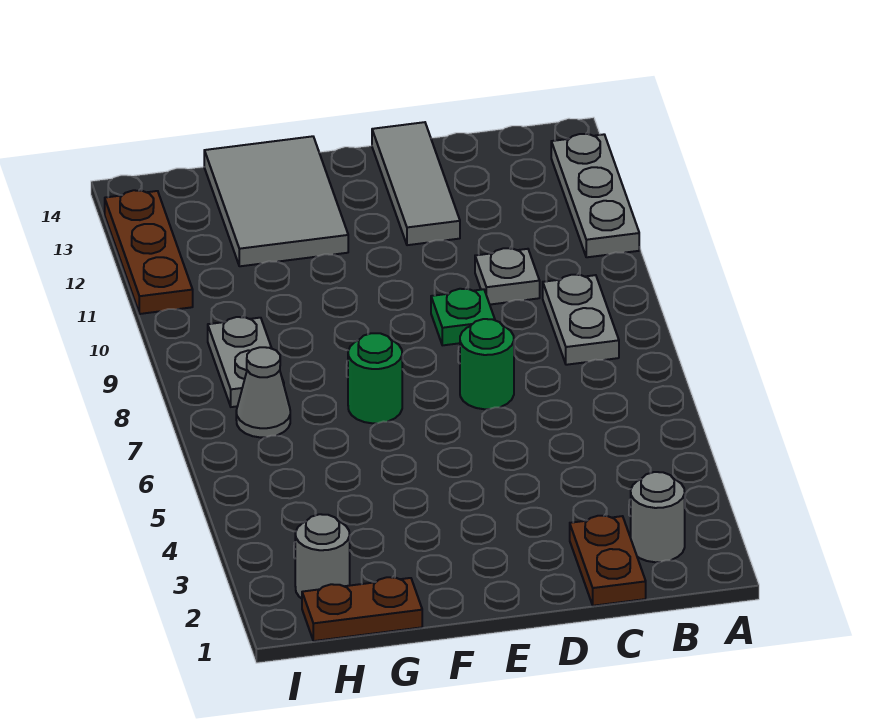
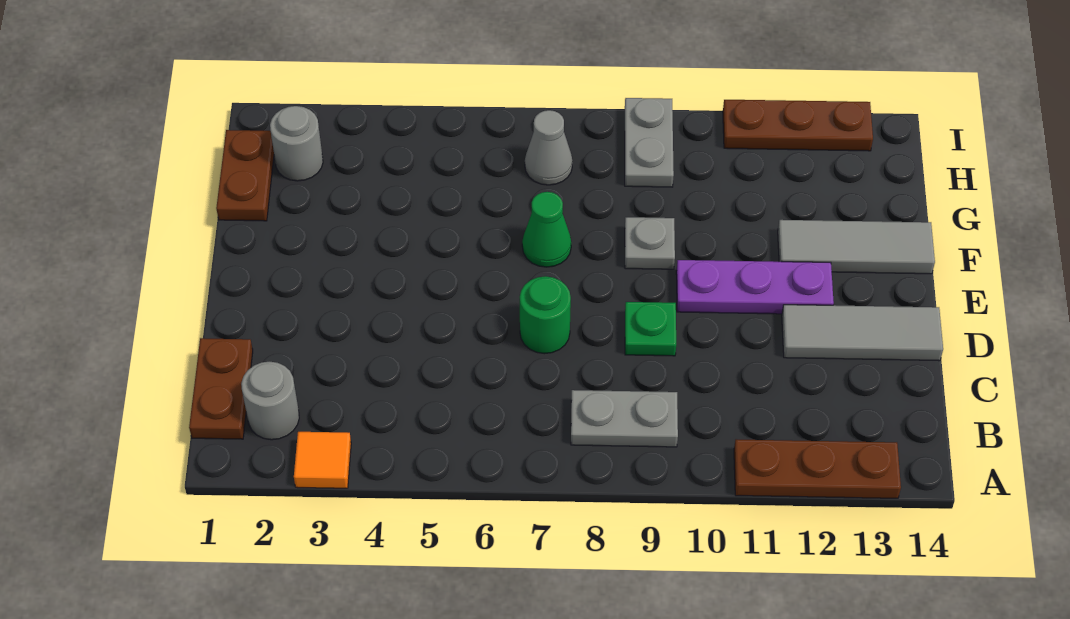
none -> orange 1x1 tile [294,432,351,488]
grey 1x3 plate [551,134,639,257] -> brown 1x3 plate [734,439,901,498]
brown 1x2 plate [570,516,646,606] -> brown 1x2 plate turned to [189,338,253,439]
grey 1x1 plate [475,248,540,305] -> grey 1x1 plate moved to [625,217,675,269]
none -> purple 1x3 plate [676,260,834,314]
green 1x1 round brick [348,333,402,423] -> green 1x1 cone [522,192,571,267]
grey 2x3 tile [204,136,348,266] -> grey 1x3 tile [778,220,935,274]
grey 1x2 plate [208,317,284,407] -> grey 1x2 plate turned to [625,98,674,187]

